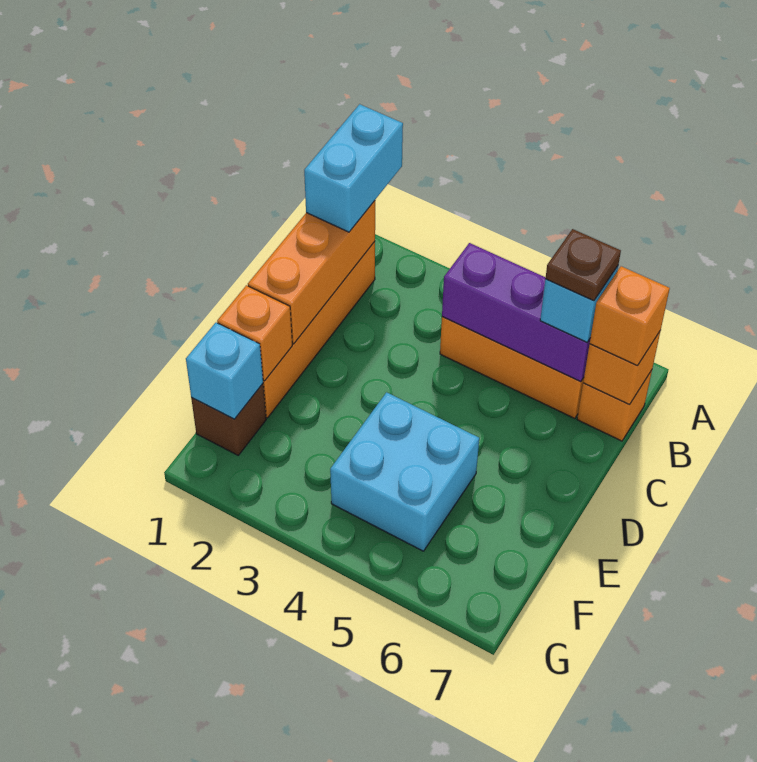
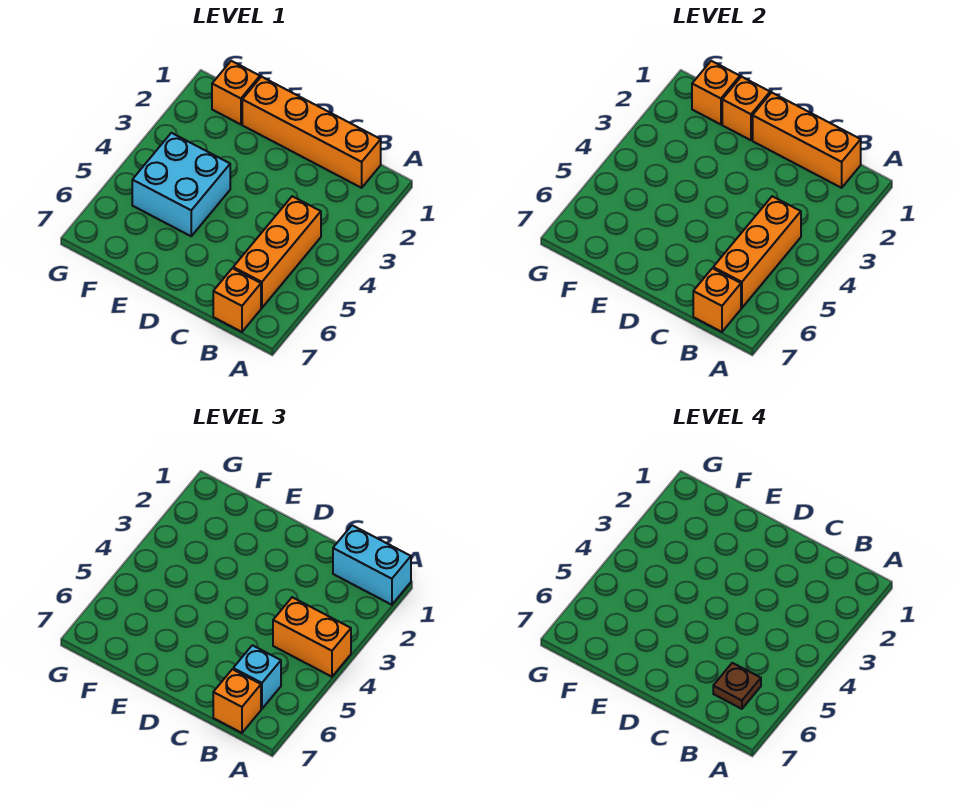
none -> orange 1x2 brick [273,597,351,677]
purple 1x3 brick [442,243,590,382] -> orange 1x3 brick [713,196,801,308]
brown 1x1 brick [191,384,266,455] -> orange 1x1 brick [212,61,260,124]
cyan 1x1 brick [186,323,263,419] -> orange 1x1 brick [692,61,740,124]

